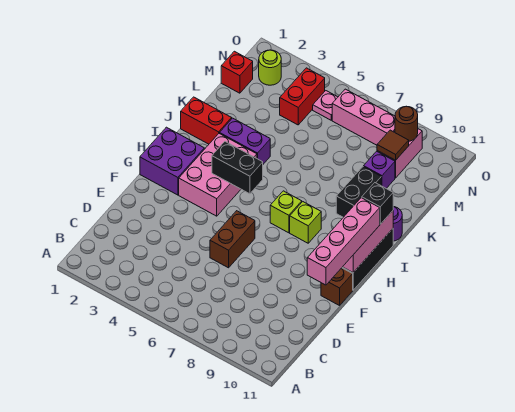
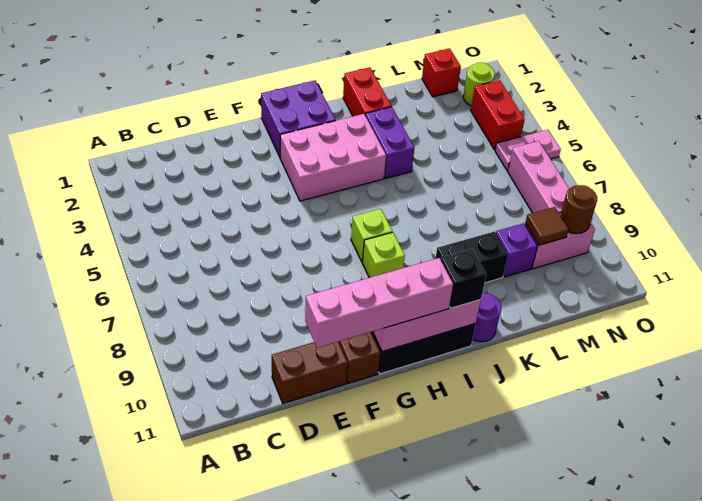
brown 1x2 brick [210,211,255,268] -> brown 1x2 brick moved to [272,342,348,403]
black 1x2 brick [212,142,263,194] -> none
red 1x2 brick [280,68,325,125] -> red 1x2 brick turned to [471,80,525,150]
pink 1x1 plate [313,91,338,120] -> pink 1x2 plate [495,130,561,171]

